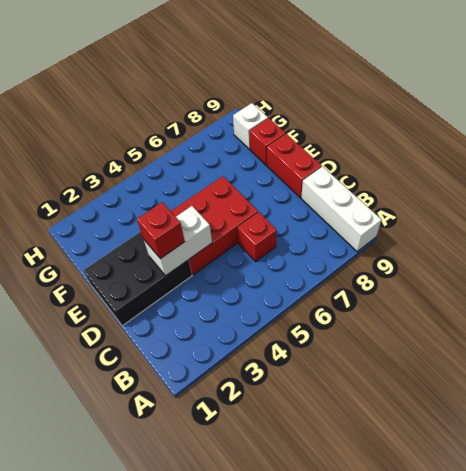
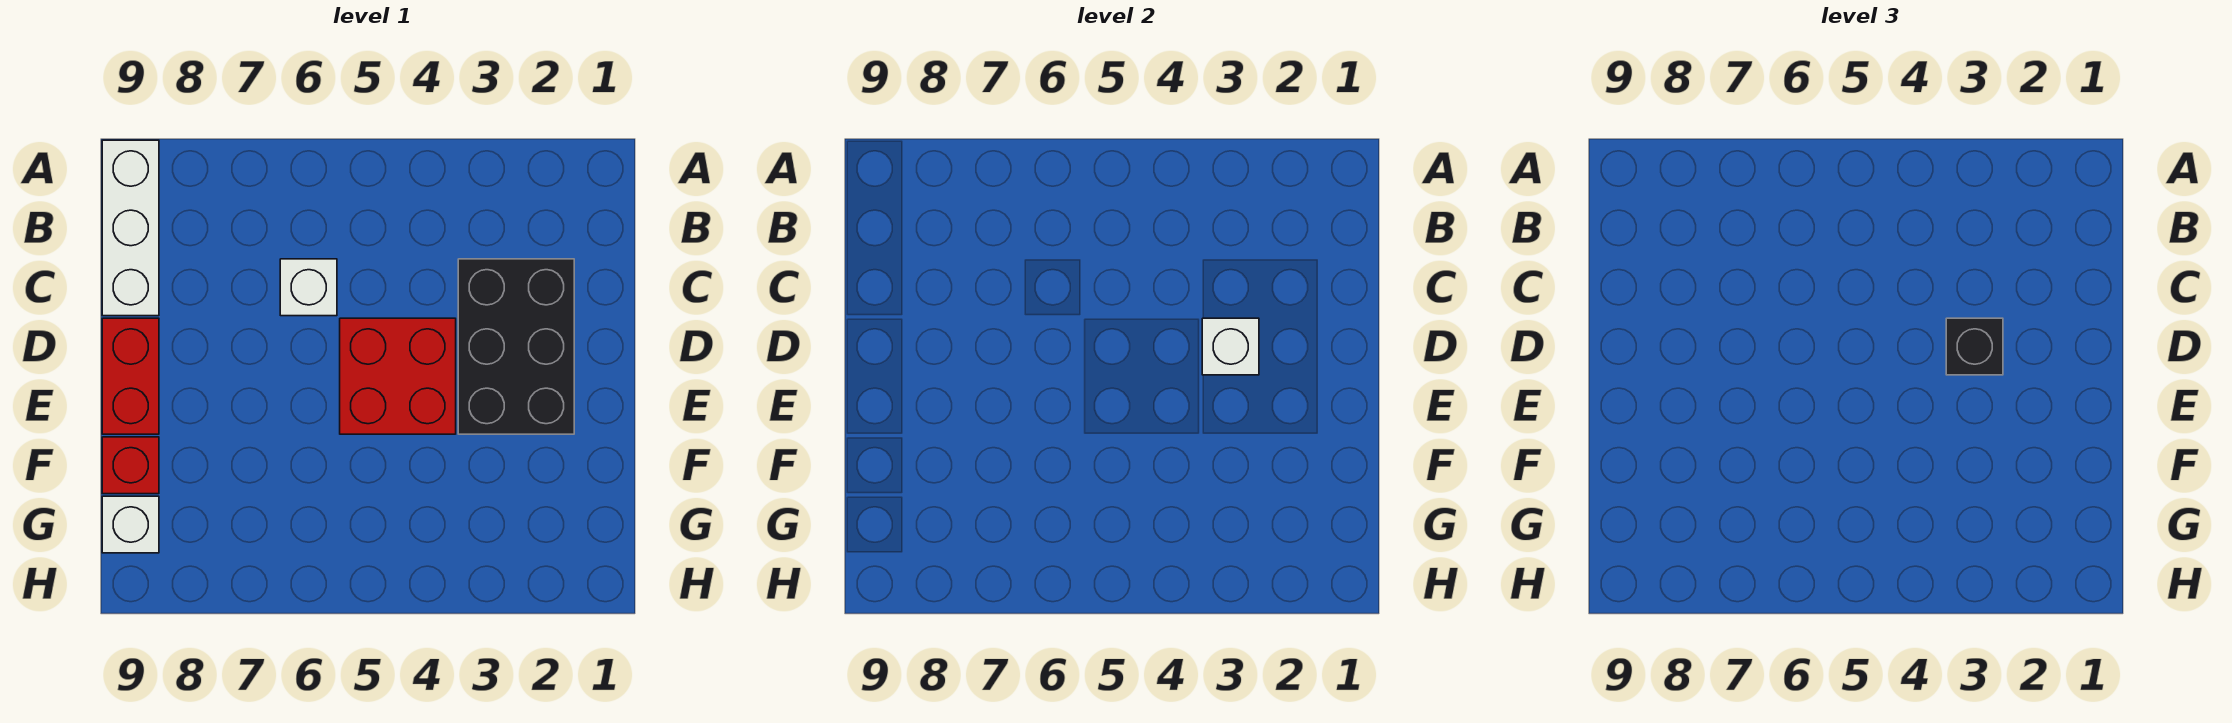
red 1x1 brick [237,212,277,262] -> white 1x1 brick [280,259,337,316]
black 2x3 brick [83,232,192,326] -> black 2x3 brick turned to [458,259,574,434]
white 1x2 brick [143,206,212,276] -> white 1x1 brick [1202,318,1259,375]
red 1x1 brick [137,202,185,259] -> black 1x1 brick [1946,318,2003,375]
red 2x3 brick [171,176,258,275] -> red 2x2 brick [340,318,456,434]

